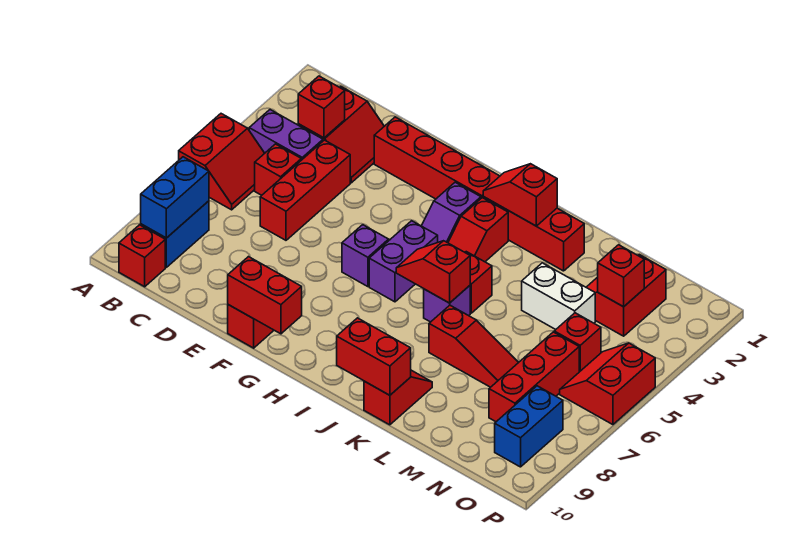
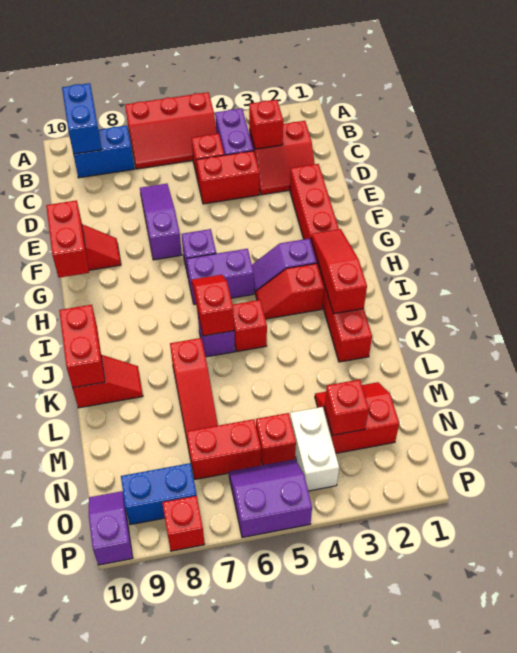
red 2x2 slope [179,114,265,210] -> red 2x3 slope [125,92,217,169]
blue 1x2 brick [141,157,209,238] -> blue 1x2 brick turned to [62,83,102,154]
red 1x1 brick [119,225,165,287] -> red 1x1 brick moved to [162,496,205,551]
red 1x3 brick [260,140,350,240] -> red 1x2 brick [196,151,260,204]
none -> purple 1x3 slope [140,184,182,260]
red 1x2 slope [483,164,557,226] -> red 1x3 slope [311,229,367,314]
white 1x2 brick [522,263,595,330] -> white 1x2 brick moved to [290,407,339,491]
red 1x3 brick [489,332,579,422] -> red 1x2 brick [187,419,261,479]
red 2x2 slope [560,343,655,425] -> purple 2x2 slope [229,459,312,538]
none -> purple 1x2 slope [89,491,133,565]

